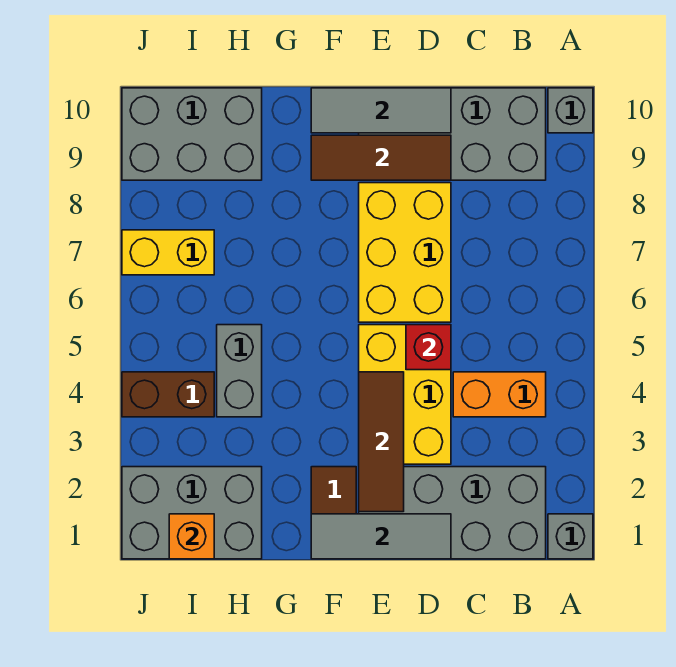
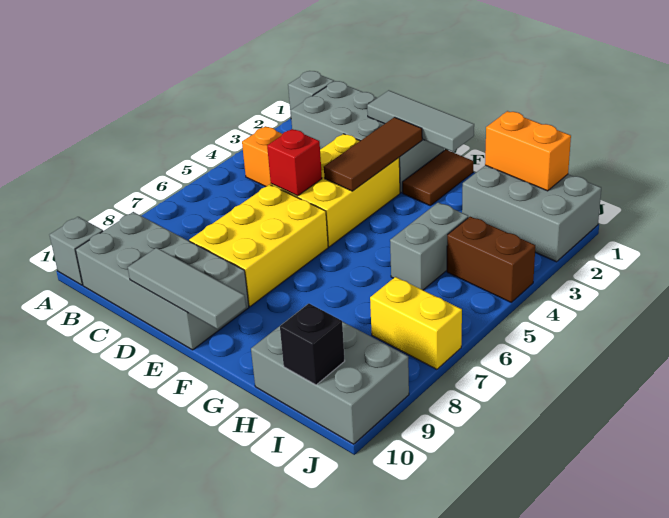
brown 1x3 tile [311,135,451,180] -> none
orange 1x1 brick [169,514,214,559] -> orange 1x2 brick [485,111,571,191]
none -> black 1x1 brick [280,304,345,385]

